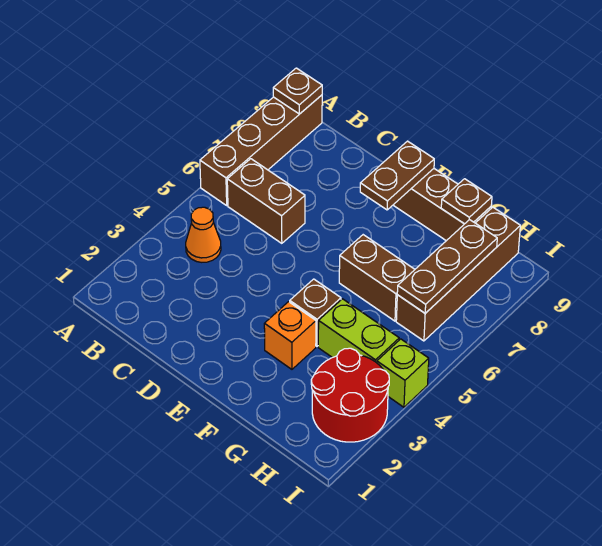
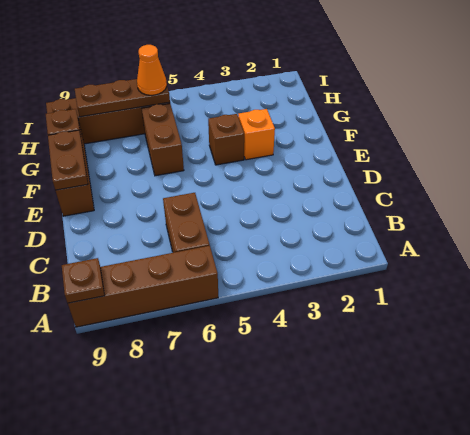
orange 1x1 cone [186,207,221,262] -> orange 1x1 cone moved to [137,45,167,95]
brown 1x2 plate [360,141,434,210] -> brown 1x2 plate turned to [48,130,88,190]
lime 1x2 brick [318,299,399,363] -> none
red 2x2 round brick [311,348,389,442] -> none
lime 1x1 brick [377,339,429,407] -> none

